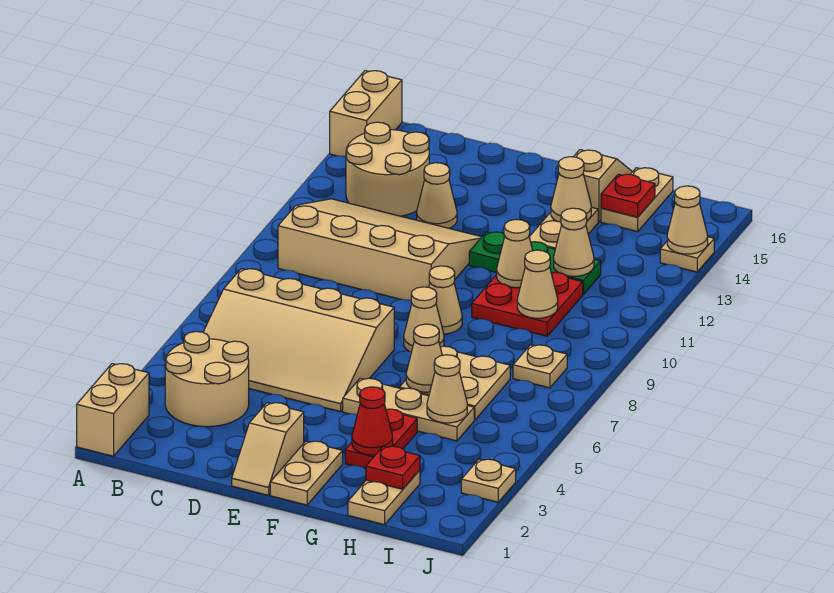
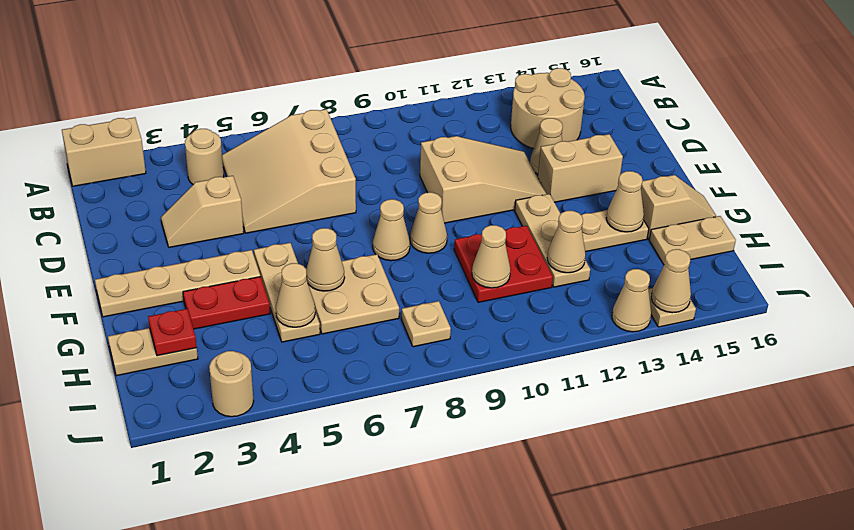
tan 1x2 brick [330,71,402,157] -> tan 1x2 brick moved to [538,134,623,202]
tan 2x2 round brick [165,332,249,427] -> tan 1x1 round brick [185,129,224,184]
tan 3x4 slope [203,269,394,412] -> tan 3x3 slope [222,109,356,233]
tan 3x4 slope [278,199,482,301] -> tan 2x3 slope [420,136,547,223]
tan 1x2 slope [232,403,304,495] -> tan 1x2 slope moved to [161,176,244,247]
tan 1x2 plate [270,441,343,505] -> tan 1x4 plate [95,250,260,317]
green 1x3 plate [469,232,601,294] -> tan 1x3 plate [515,194,590,287]
red 1x1 cone [352,387,393,455] -> none
tan 1x1 cone [497,219,533,288] -> tan 1x1 cone moved to [612,269,651,332]
red 1x1 plate [601,174,655,217] -> none
tan 1x1 plate [461,459,516,502] -> tan 1x1 round brick [209,351,254,417]

